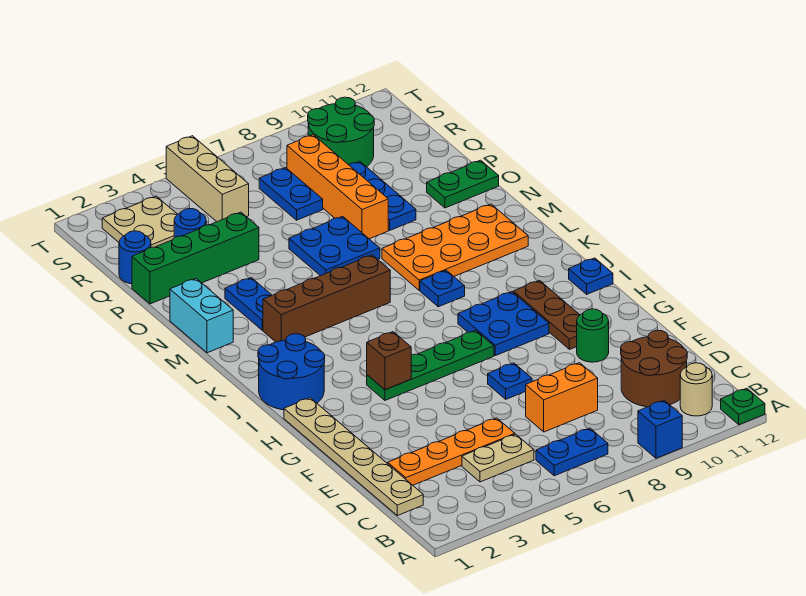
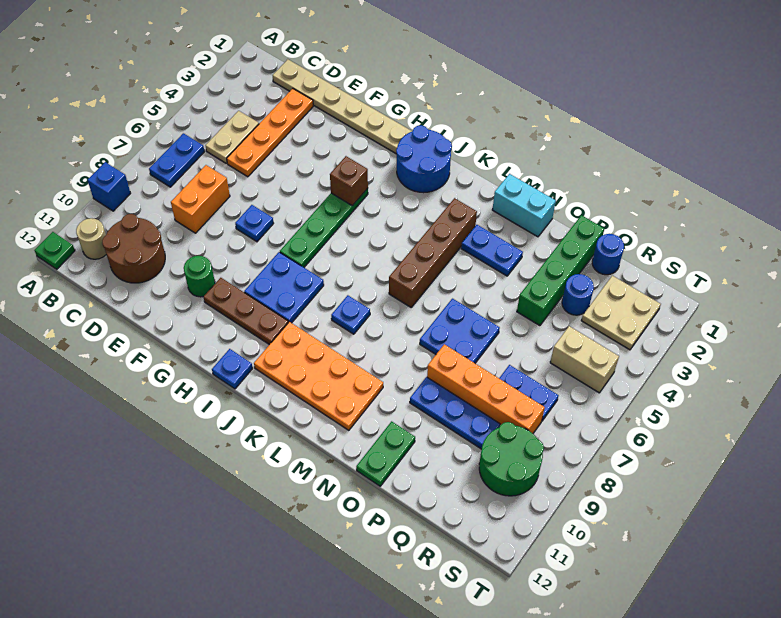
orange 2x4 plate [382,204,528,290] -> orange 2x4 plate turned to [254,322,383,430]
tan 1x3 brick [166,136,249,222] -> tan 1x2 brick [550,326,619,393]

